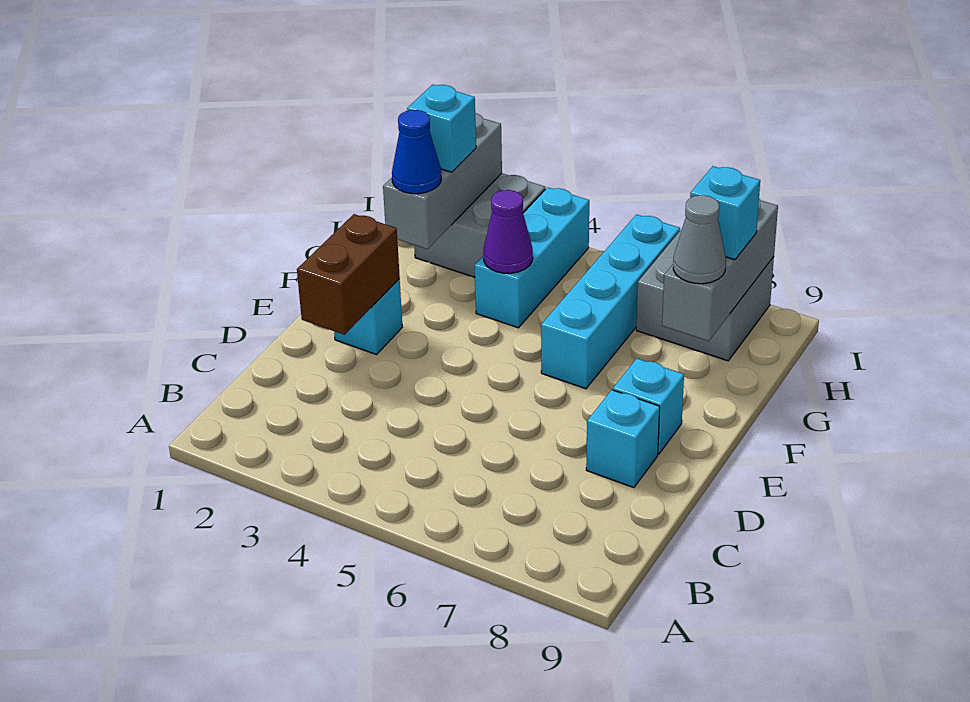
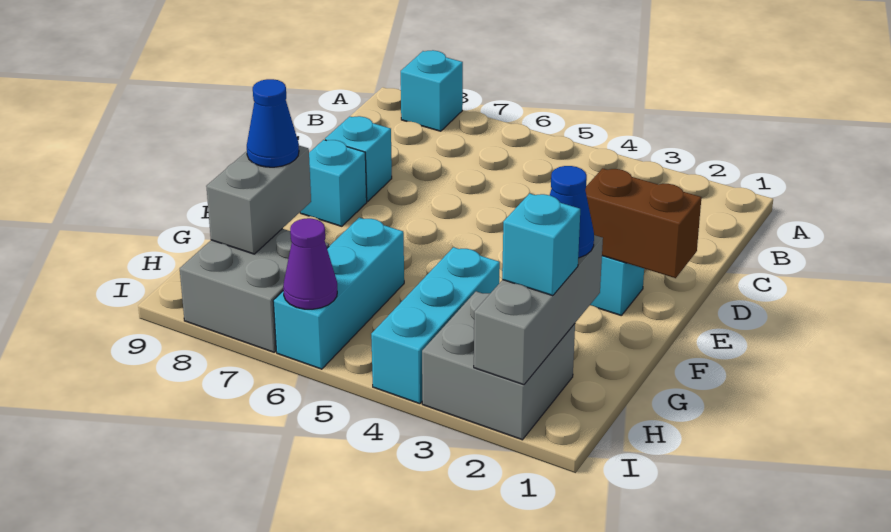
brown 1x2 brick [297,214,400,335] -> brown 1x2 brick turned to [585,168,701,278]
cyan 1x4 brick [541,215,680,389] -> cyan 1x3 brick [273,218,404,369]
purple 1x1 cone [483,190,533,273] -> purple 1x1 cone moved to [283,218,337,309]
grey 1x3 brick [662,199,778,341] -> grey 1x2 brick [206,146,311,254]
grey 1x1 cone [673,195,726,284] -> blue 1x1 cone [247,79,299,167]
cyan 1x1 brick [690,166,760,260] -> cyan 1x1 brick moved to [401,50,463,131]

